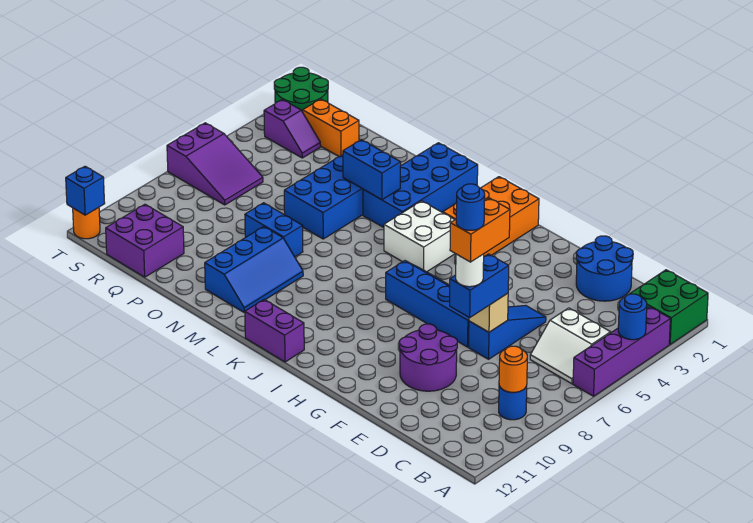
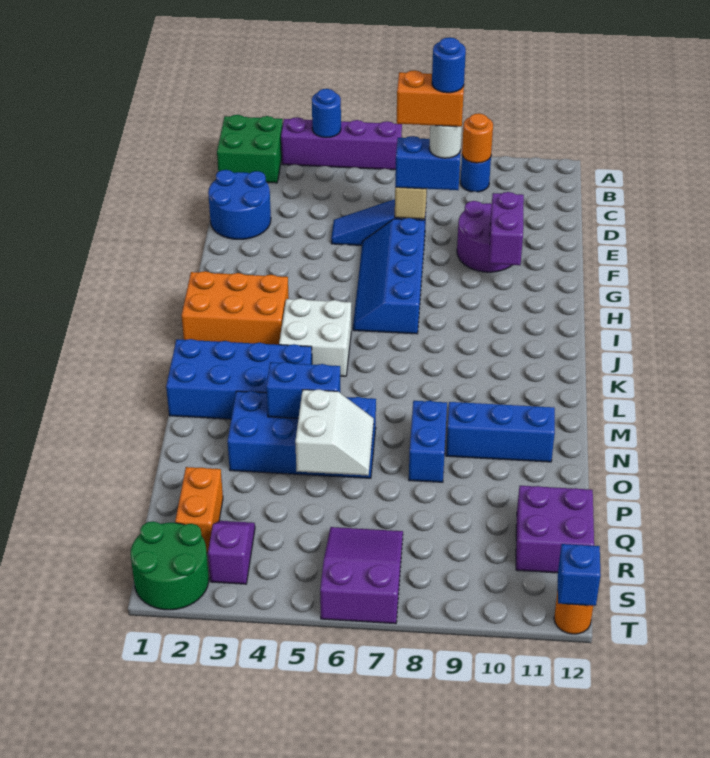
white 2x2 slope [530,308,611,384] -> white 2x2 slope moved to [295,389,374,476]
purple 1x2 brick [245,299,304,362] -> purple 1x2 brick moved to [489,192,524,265]
blue 1x2 brick [343,140,401,200] -> blue 1x2 brick turned to [266,362,340,418]

